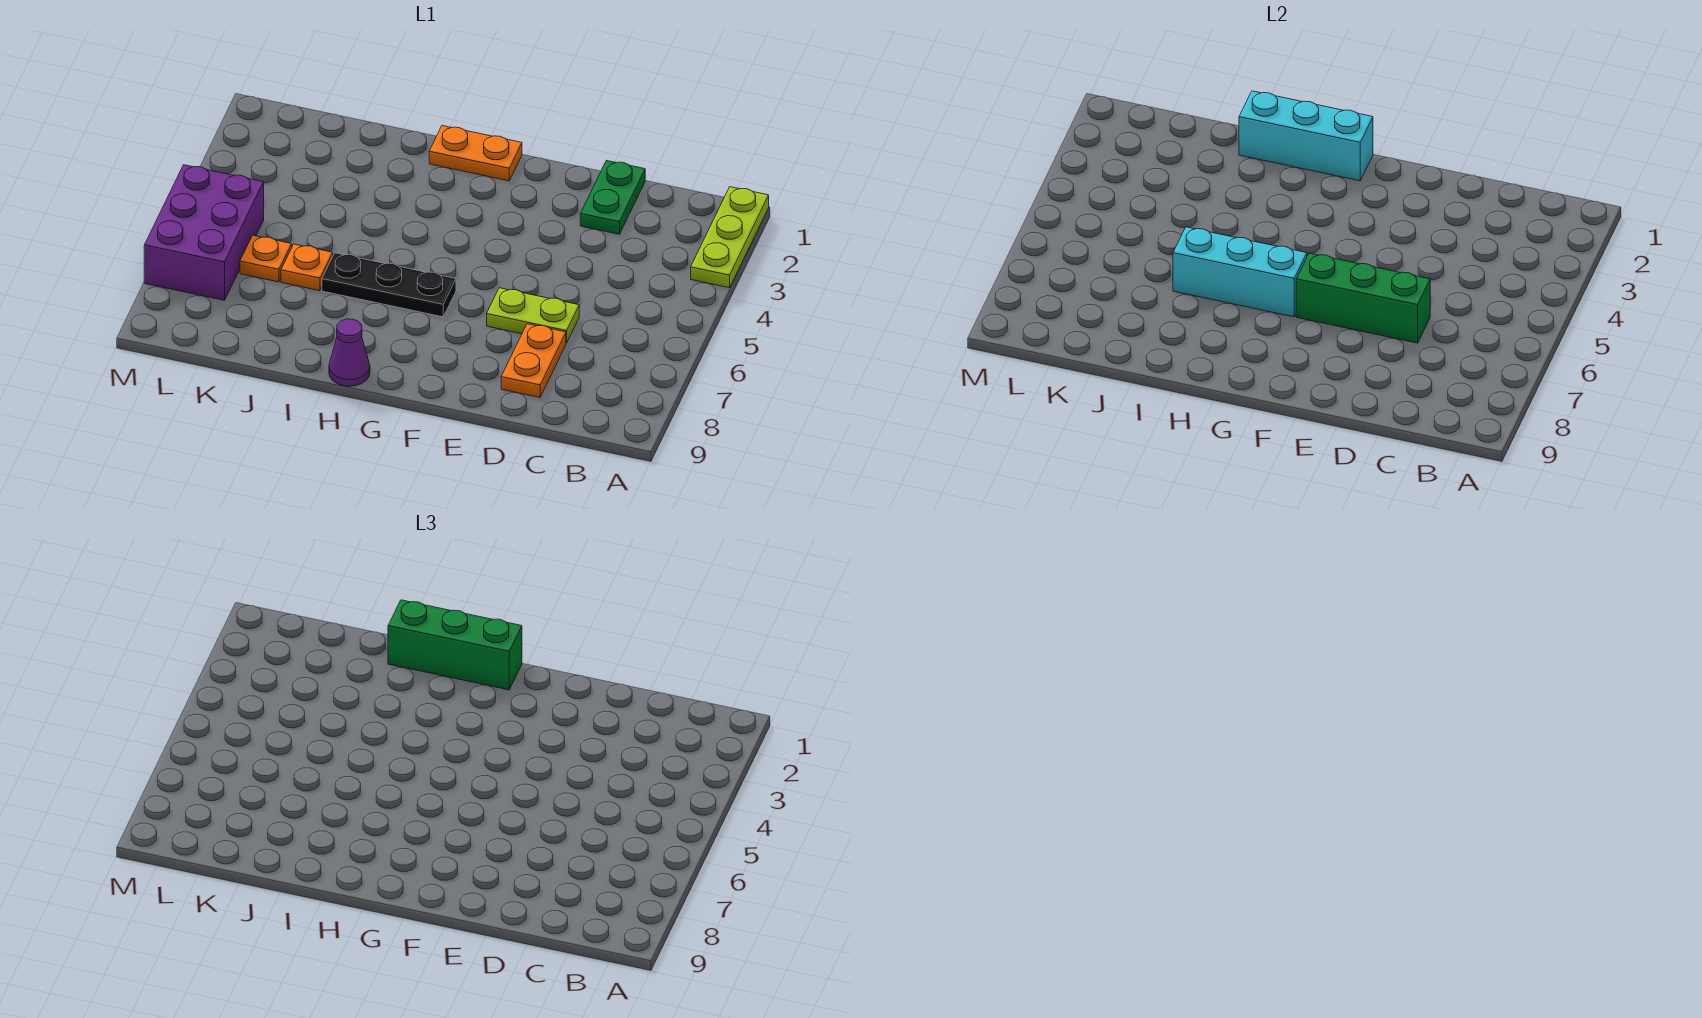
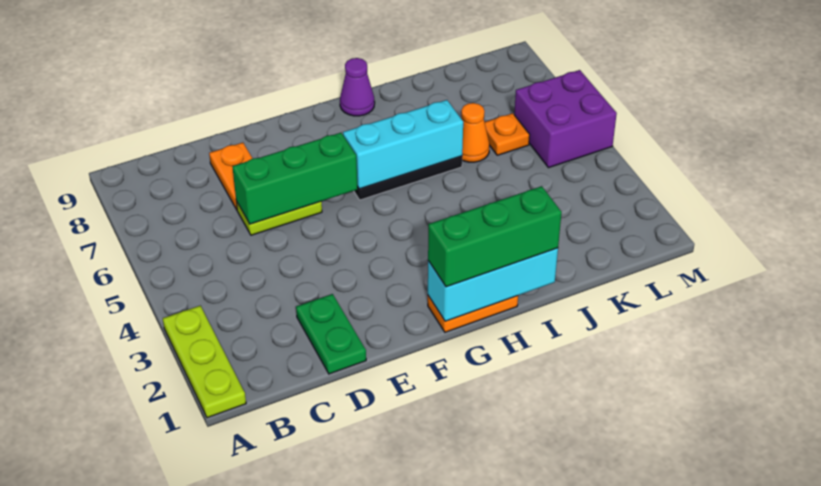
orange 1x1 plate [281,244,333,291] -> orange 1x1 cone [461,103,489,162]
purple 2x3 brick [144,165,264,300] -> purple 2x2 brick [514,70,617,168]

